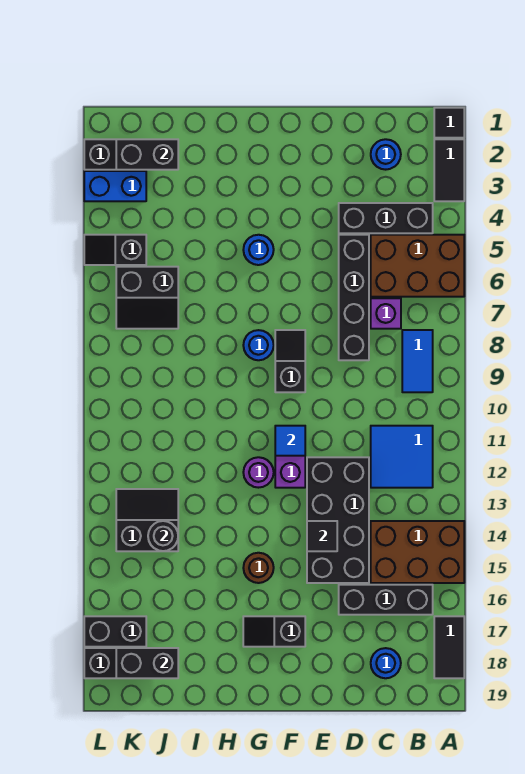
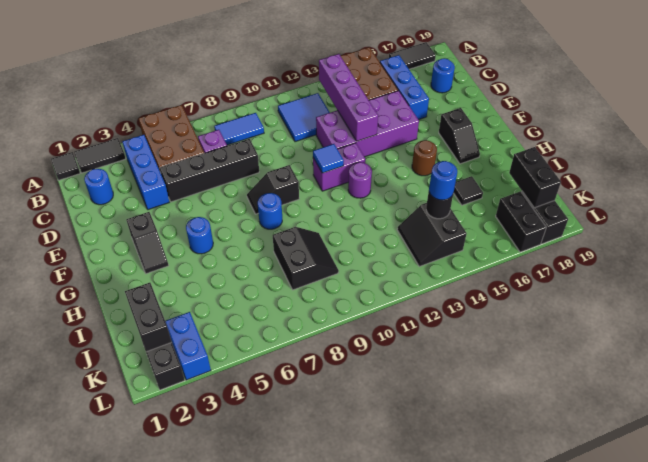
black 1x3 brick [339,203,433,233] -> blue 1x3 brick [122,135,169,210]
none -> purple 1x4 brick [319,54,378,141]
black 1x3 brick [339,585,433,615] -> blue 1x3 brick [380,55,429,120]
black 2x4 brick [307,457,369,583] -> purple 2x4 brick [316,91,419,157]
black 1x1 tile [307,521,337,551] -> black 1x1 tile moved to [454,176,483,205]
black 2x2 slope [116,267,178,329] -> black 2x2 slope moved to [273,227,339,290]
none -> blue 1x1 round brick [429,161,457,200]
black 1x2 slope [84,235,146,265] -> black 1x2 slope moved to [126,212,169,274]

